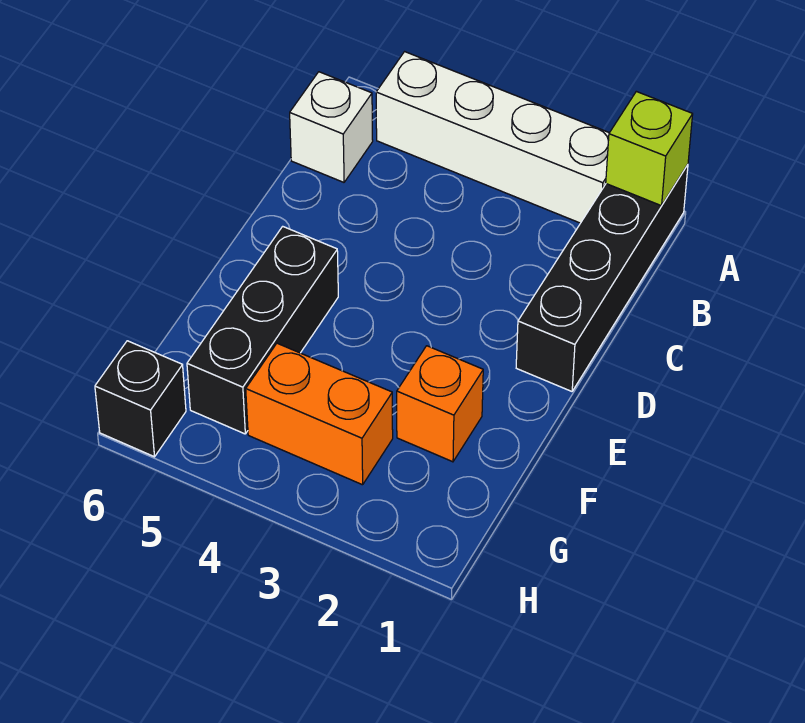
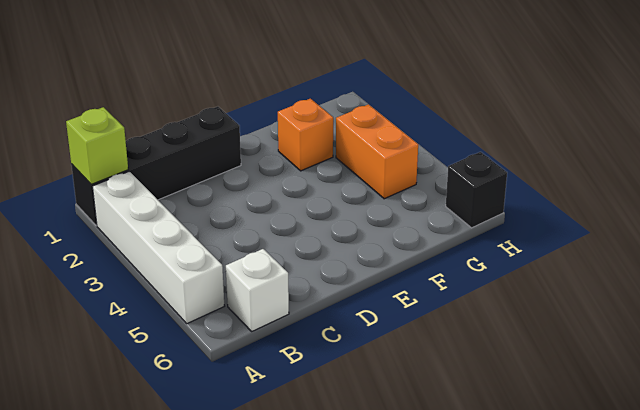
black 1x3 brick [187,226,338,434] -> none

